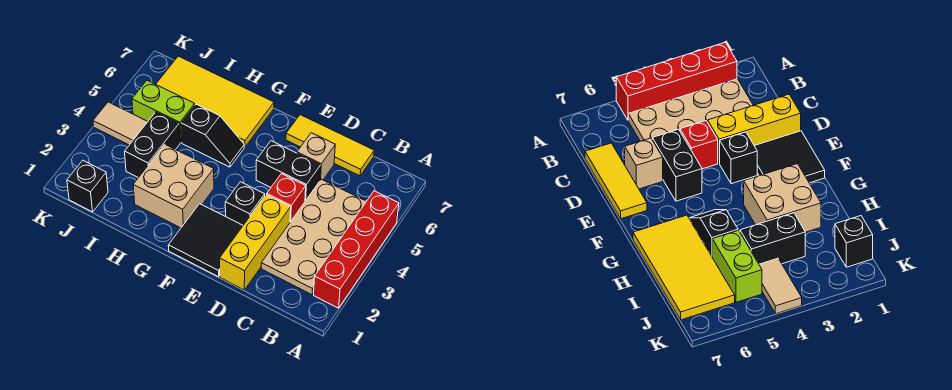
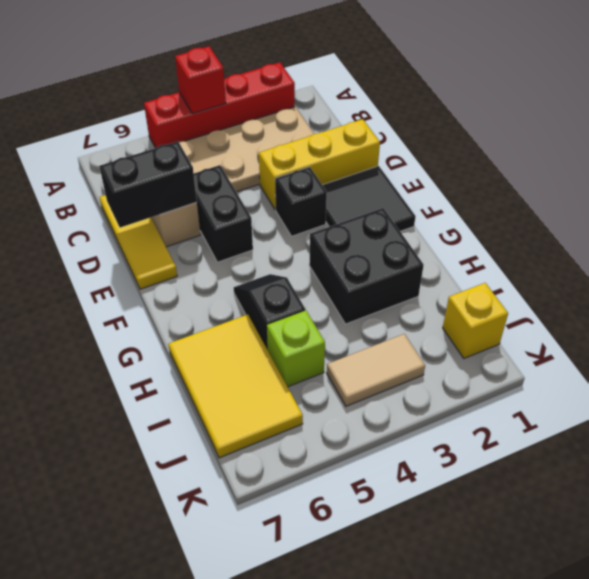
red 1x1 brick [267,174,306,222] -> red 1x1 brick moved to [175,46,226,114]
tan 2x2 brick [133,144,214,228] -> black 2x2 brick [309,208,424,324]
yellow 2x4 tile [156,56,274,147] -> yellow 2x3 tile [169,314,303,458]
black 1x2 brick [125,112,180,178] -> black 1x2 brick moved to [99,141,197,228]
lime 1x2 brick [132,80,195,143] -> lime 1x1 brick [267,310,325,387]
black 1x1 brick [67,161,108,212] -> yellow 1x1 brick [443,283,508,358]
tan 1x2 tile [93,102,148,145] -> tan 1x2 tile turned to [327,334,425,406]

